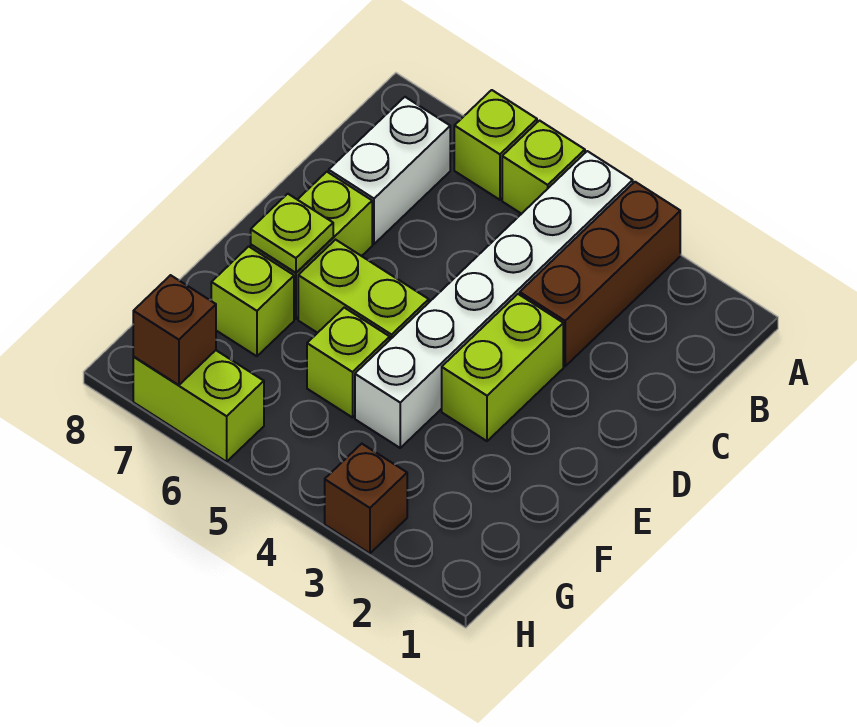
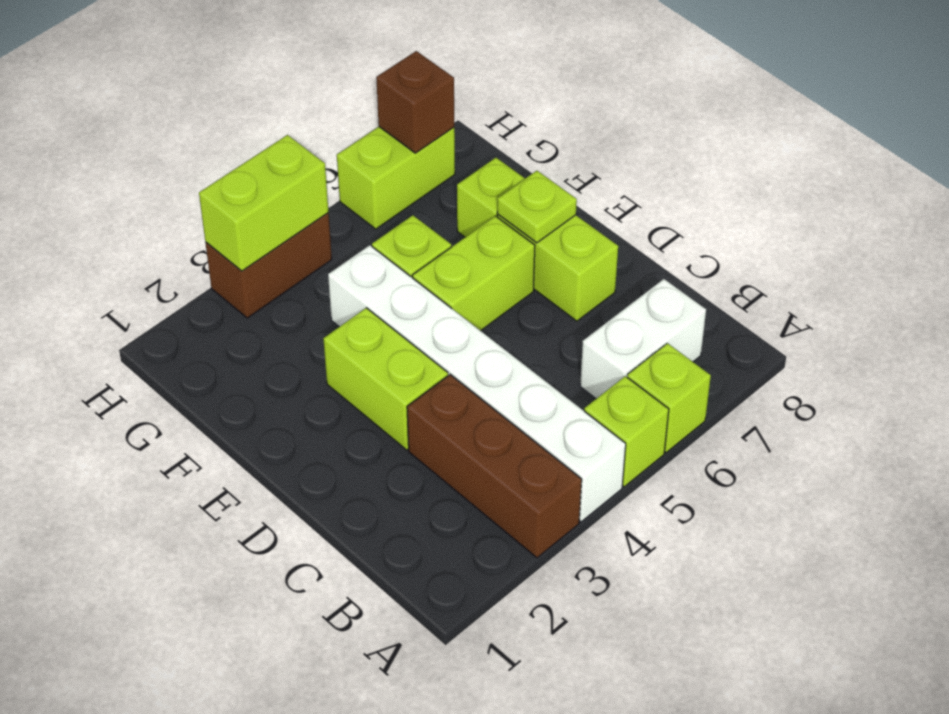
white 1x2 brick [329,97,450,244] -> white 1x2 brick turned to [580,279,706,399]
brown 1x1 brick [325,444,407,553] -> brown 1x2 brick [205,213,332,318]
none -> lime 1x2 brick [199,135,328,271]

